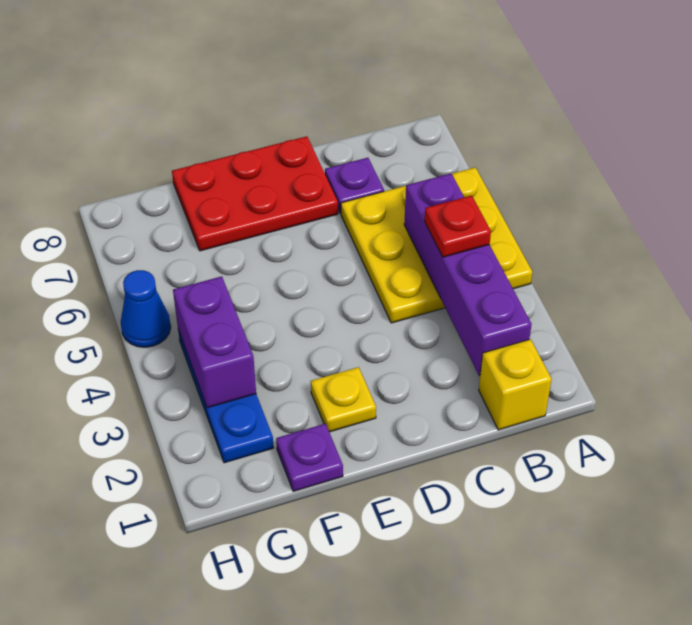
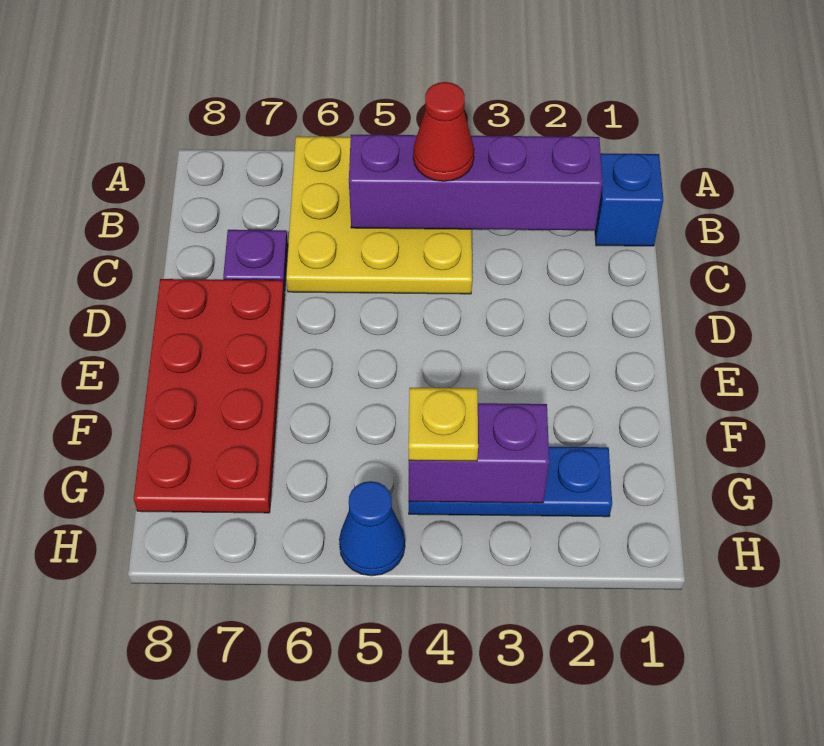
yellow 1x1 brick [479,339,552,430] -> blue 1x1 brick [595,153,663,246]
red 1x1 plate [425,196,491,257] -> red 1x1 cone [413,82,474,181]
red 2x3 plate [172,136,338,251] -> red 2x4 plate [134,279,285,513]
yellow 1x1 plate [311,367,376,432] -> yellow 1x1 plate moved to [409,388,478,461]
purple 1x1 plate [276,424,343,491] -> none

